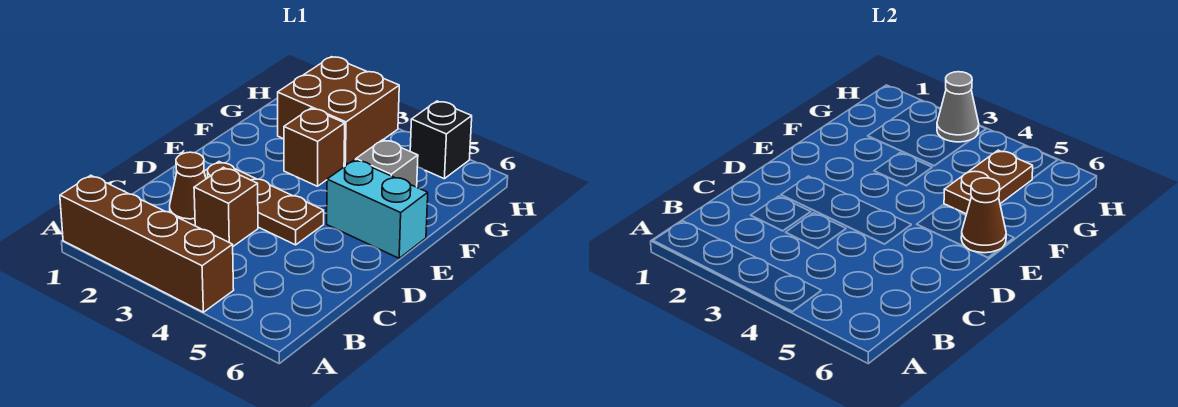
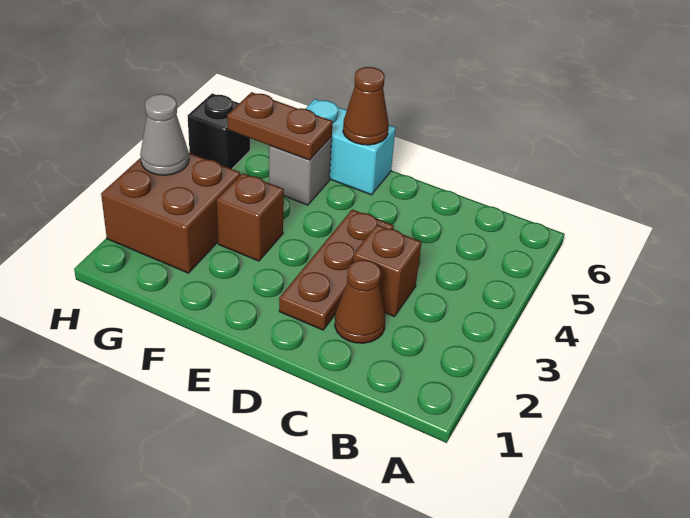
brown 1x4 brick [60,175,234,312] -> none
cyan 1x2 brick [327,160,428,258] -> cyan 1x2 brick turned to [306,99,395,195]

